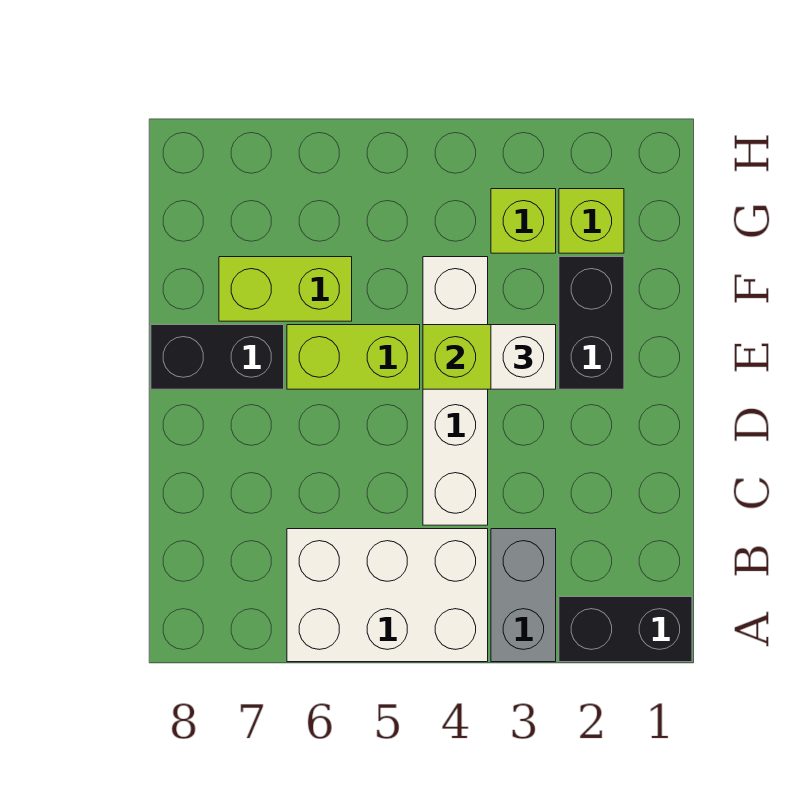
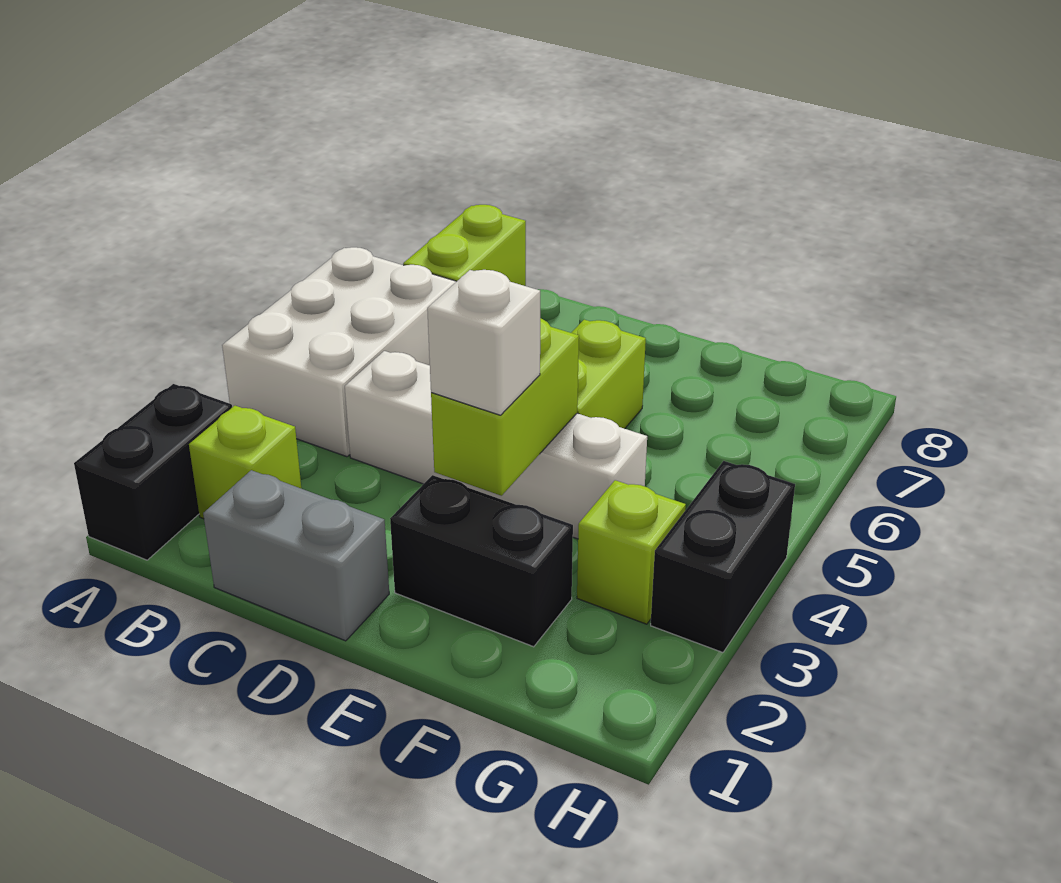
grey 1x2 brick [491,529,556,662] -> grey 1x2 brick moved to [203,470,389,641]
black 1x2 brick [151,325,284,389] -> black 1x2 brick moved to [651,461,795,652]
lime 1x2 brick [219,257,352,321] -> lime 1x2 brick moved to [403,205,526,286]
lime 1x1 brick [559,189,624,253] -> lime 1x1 brick moved to [189,406,302,519]

